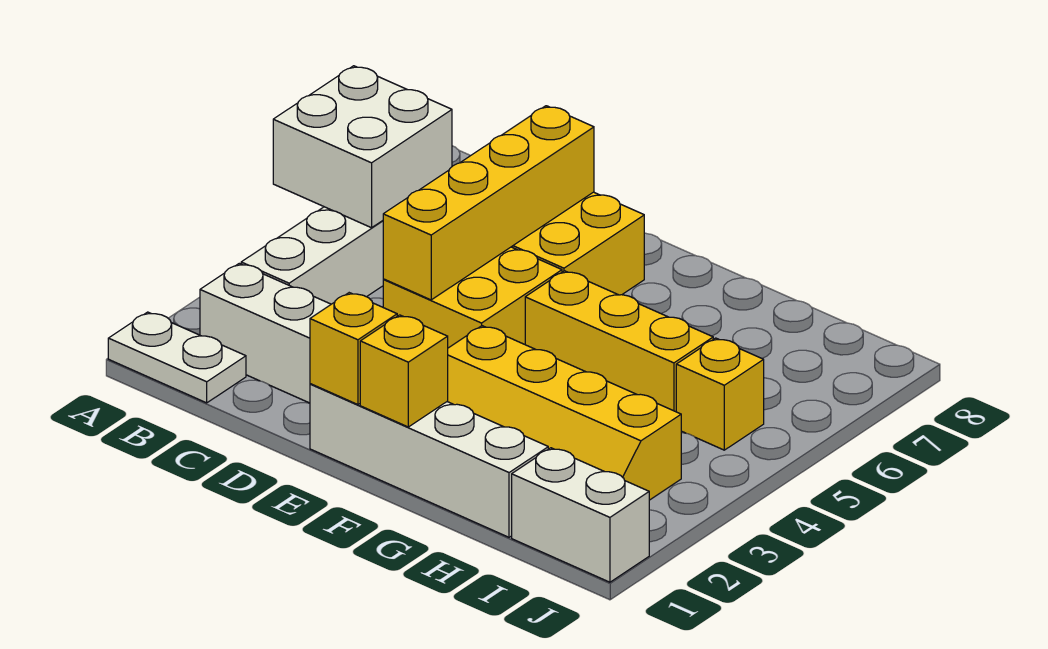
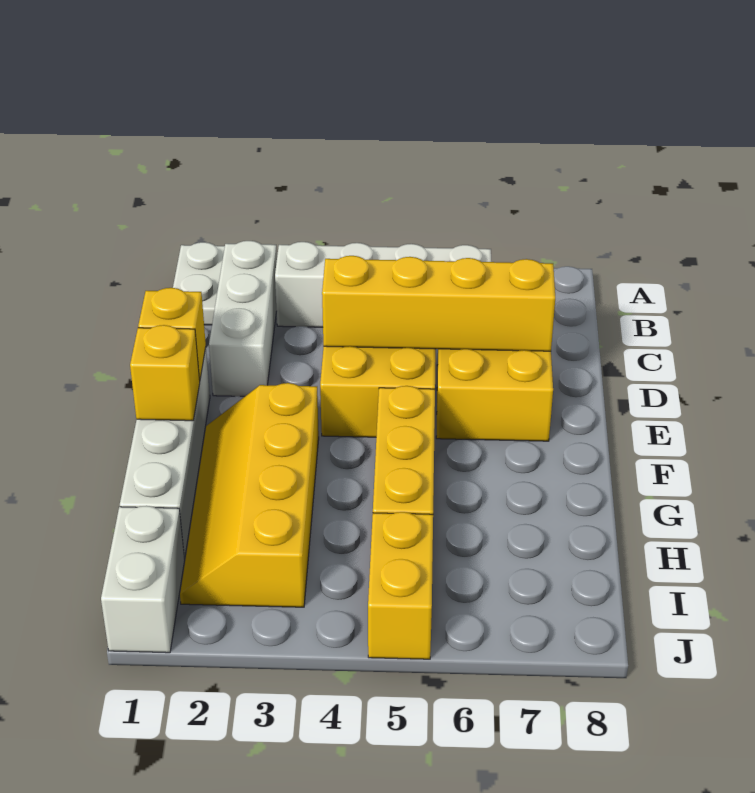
white 2x2 brick [273,66,452,228] -> none
yellow 1x1 brick [676,338,764,450] -> yellow 1x2 brick [368,512,433,659]

